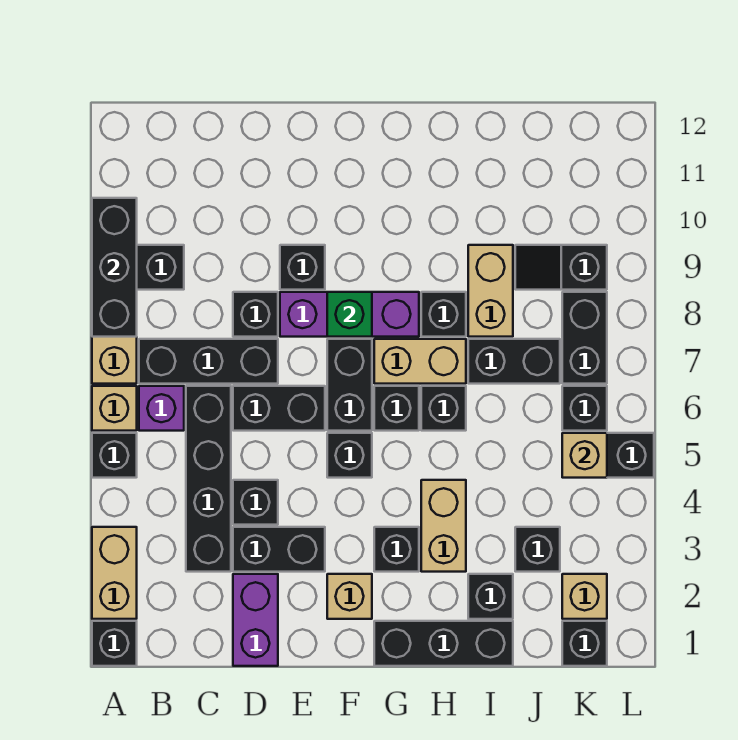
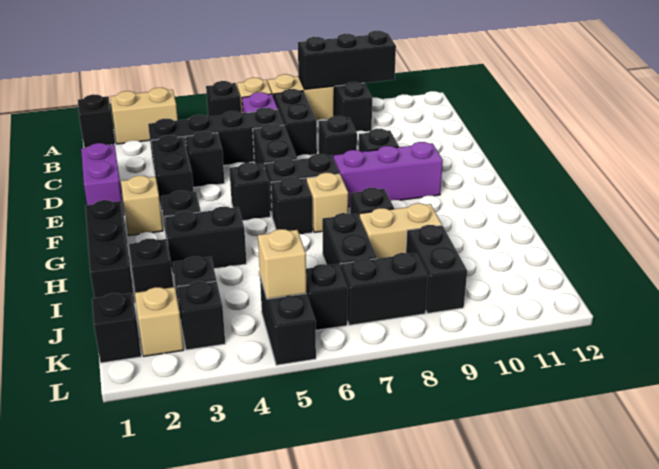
black 1x3 brick [139,339,278,384] -> black 1x2 brick [274,89,317,157]
purple 1x2 brick [233,574,278,666] -> purple 1x2 brick turned to [81,143,124,215]
purple 1x3 brick [280,292,419,337] -> purple 1x3 brick turned to [334,142,443,207]
green 1x1 brick [327,292,372,337] -> none
tan 1x2 brick [374,339,466,384] -> tan 1x1 brick [307,173,348,232]
tan 1x2 brick [421,480,466,572] -> black 1x2 brick [165,207,247,274]
black 1x1 brick [421,386,466,431] -> black 1x1 brick moved to [177,281,225,350]
black 1x2 slope [515,245,607,290] -> black 1x2 brick [406,225,467,313]

